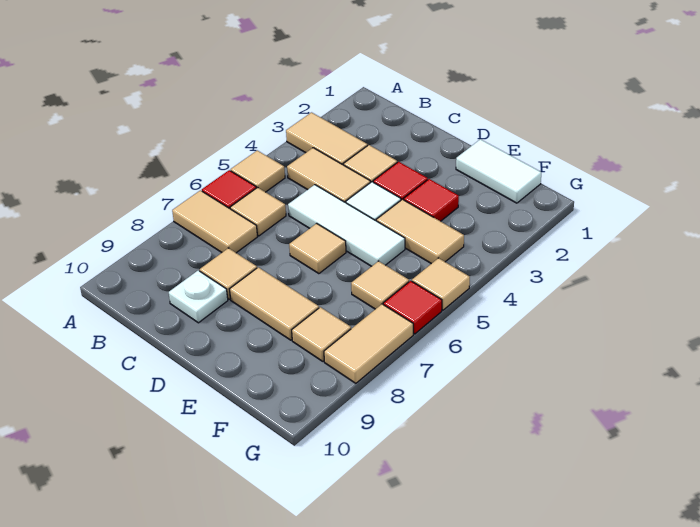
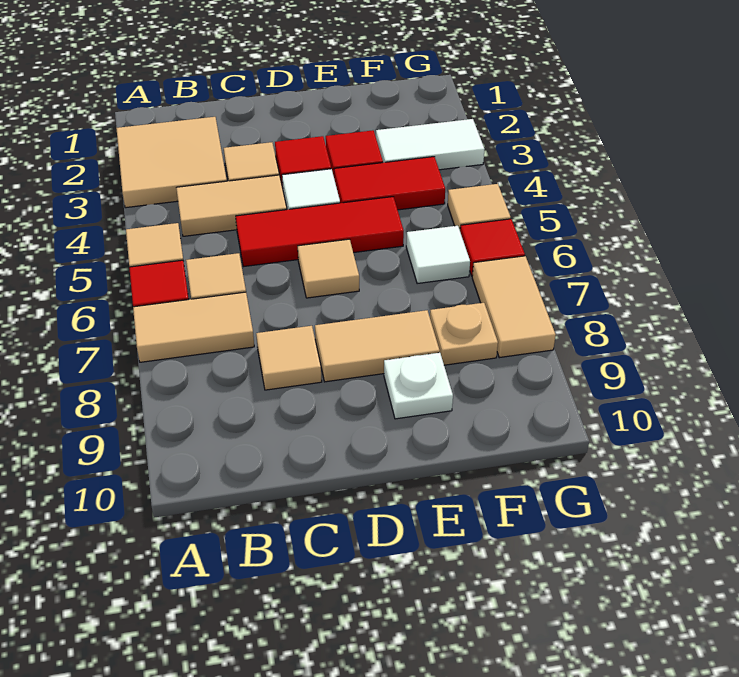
tan 1x2 tile [286,112,368,165] -> tan 2x2 tile [116,117,227,208]
white 1x3 tile [288,185,405,266] -> red 1x3 tile [236,197,404,267]
white 1x1 plate [169,271,228,323] -> white 1x1 plate moved to [384,353,453,419]
white 1x2 tile [456,139,541,203] -> white 1x2 tile moved to [376,119,485,170]
tan 1x2 tile [376,199,464,264] -> red 1x2 tile [334,157,445,210]
tan 1x1 tile [351,261,409,309] -> white 1x1 tile [406,226,470,284]
tan 1x1 tile [292,307,351,361] -> tan 1x1 plate [430,303,498,365]

